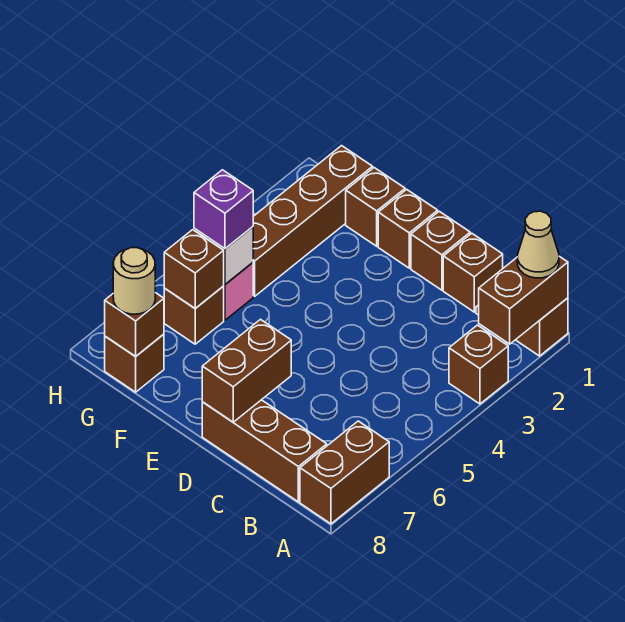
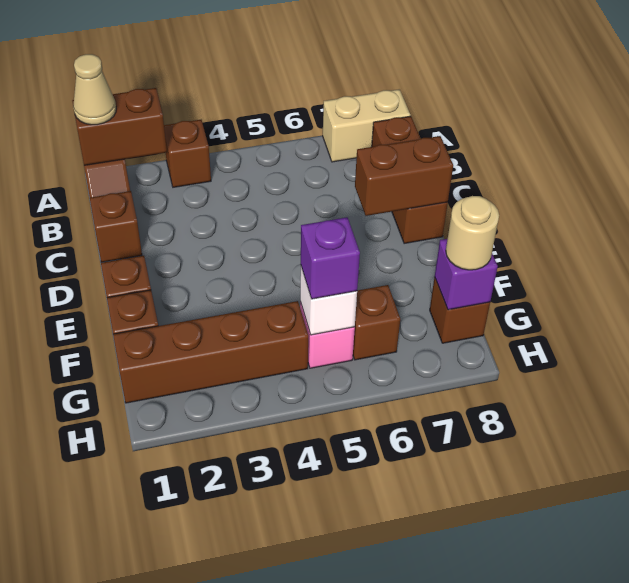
brown 1x2 brick [300,421,389,524] -> tan 1x2 brick [323,89,411,162]
brown 1x1 brick [411,211,470,290] -> none
brown 1x1 brick [164,230,224,308] -> none
brown 1x1 brick [105,293,164,357] -> purple 1x1 brick [435,239,498,310]

